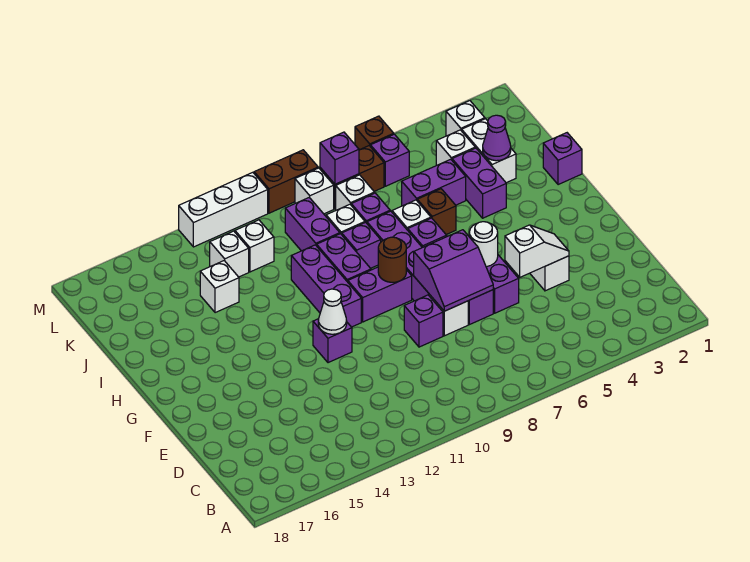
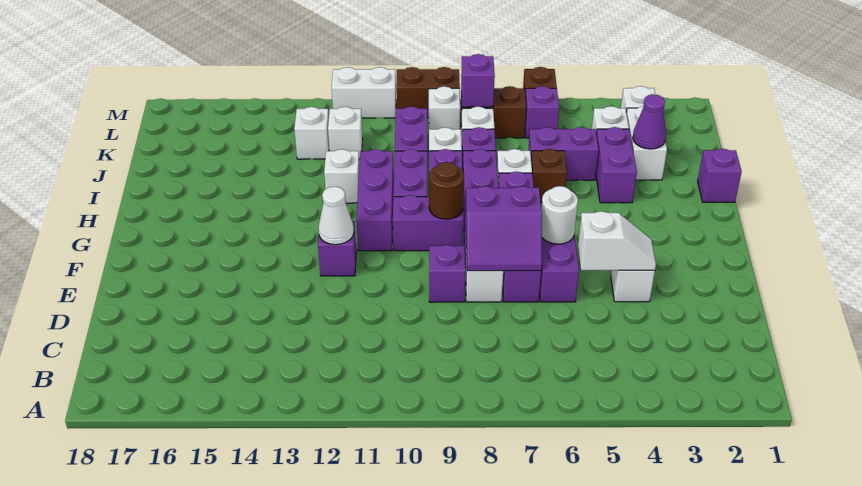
white 1x1 brick [200,261,239,313] -> white 1x1 brick moved to [324,149,359,203]
white 1x3 brick [179,172,268,247] -> white 1x2 brick [332,67,396,118]

